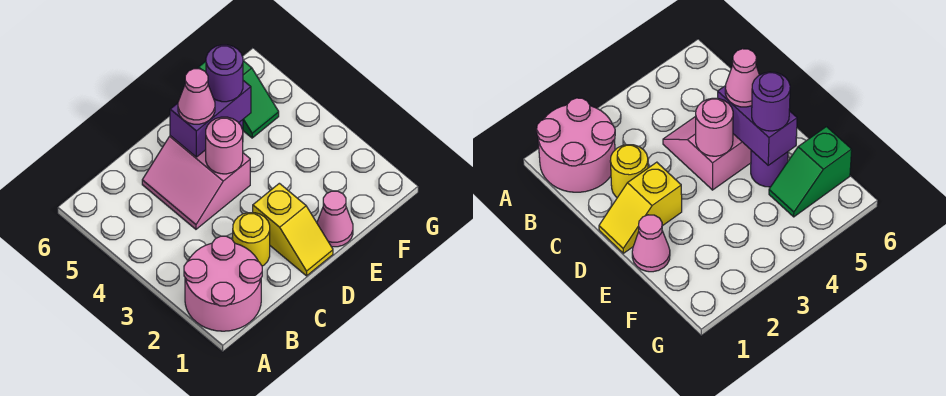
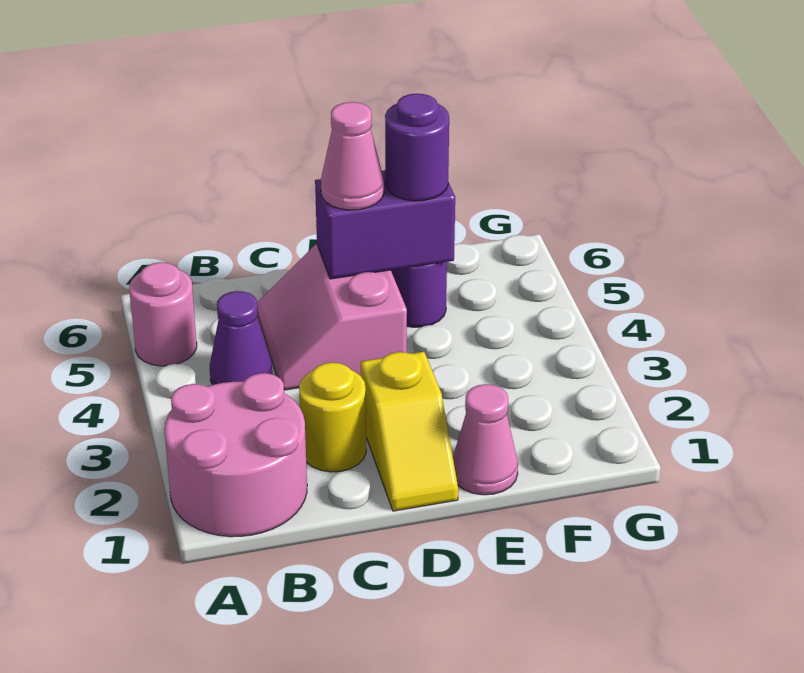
none -> purple 1x1 cone [210,291,272,385]
pink 1x1 round brick [206,117,243,174] -> pink 1x1 round brick moved to [129,262,197,366]
green 1x2 slope [198,61,279,138] -> none

